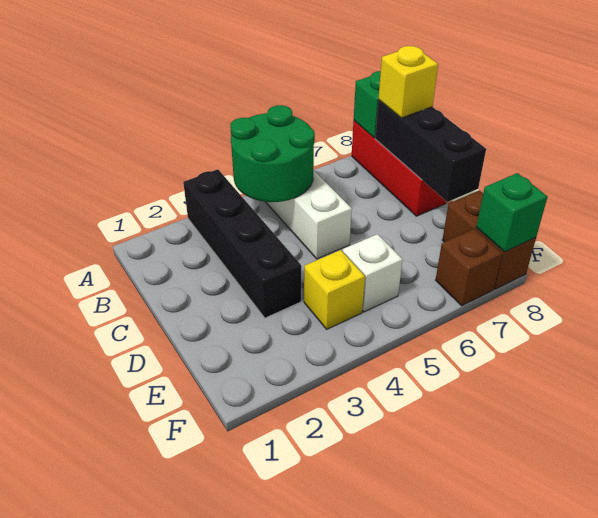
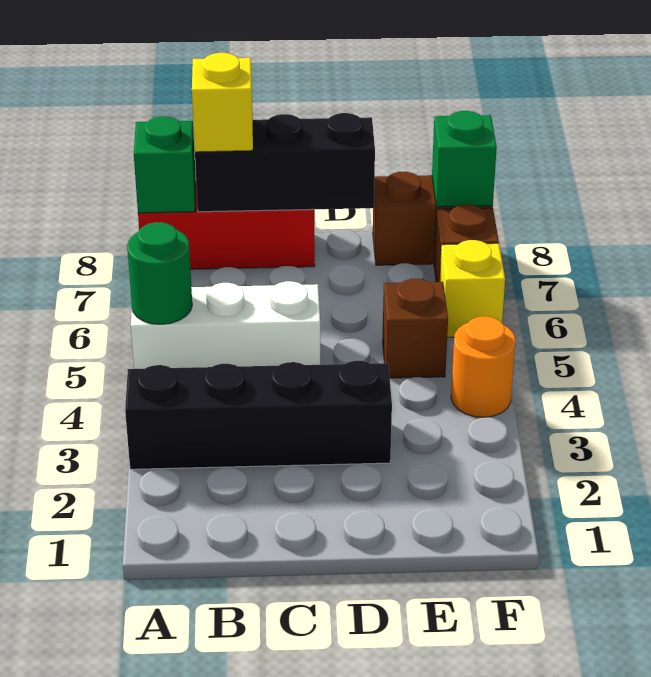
green 2x2 round brick [230,105,315,202] -> green 1x1 round brick [127,222,192,324]
yellow 1x1 brick [304,250,365,329] -> yellow 1x1 brick moved to [440,240,505,337]
white 1x1 brick [342,234,403,312] -> brown 1x1 brick [382,279,448,378]
none -> orange 1x1 round brick [451,316,516,417]

